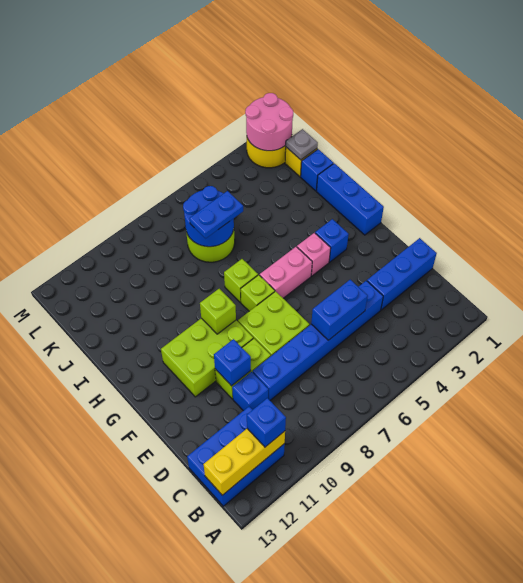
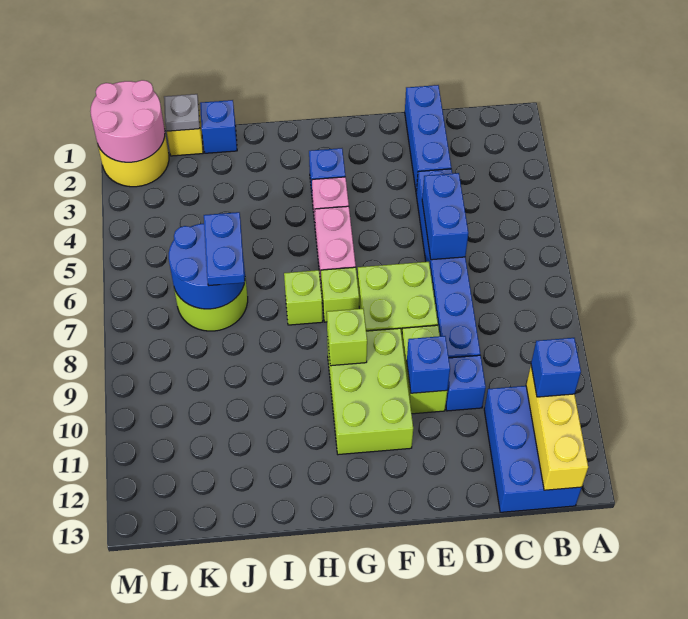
blue 1x3 brick [317,163,384,235] -> none

